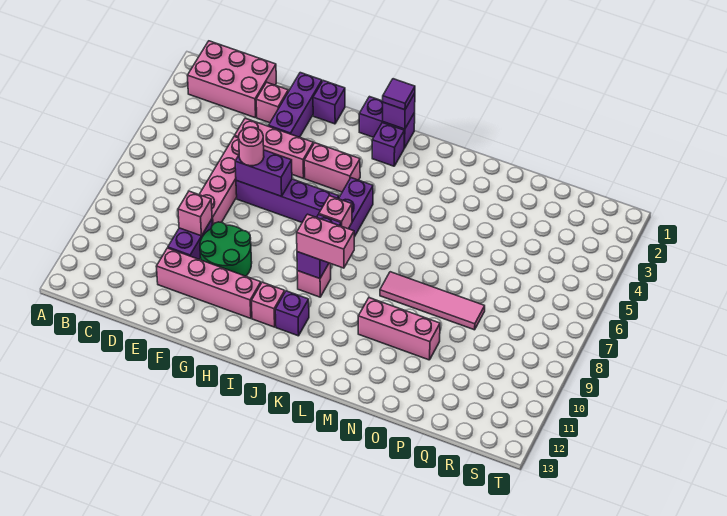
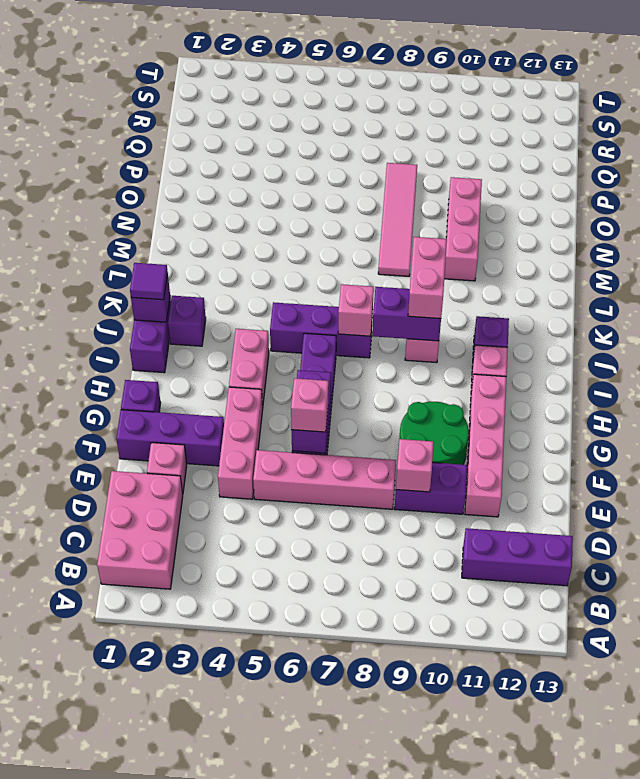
none -> purple 1x3 brick [462,528,573,586]
pink 1x1 round brick [239,127,264,166] -> pink 1x1 brick [291,378,329,432]

